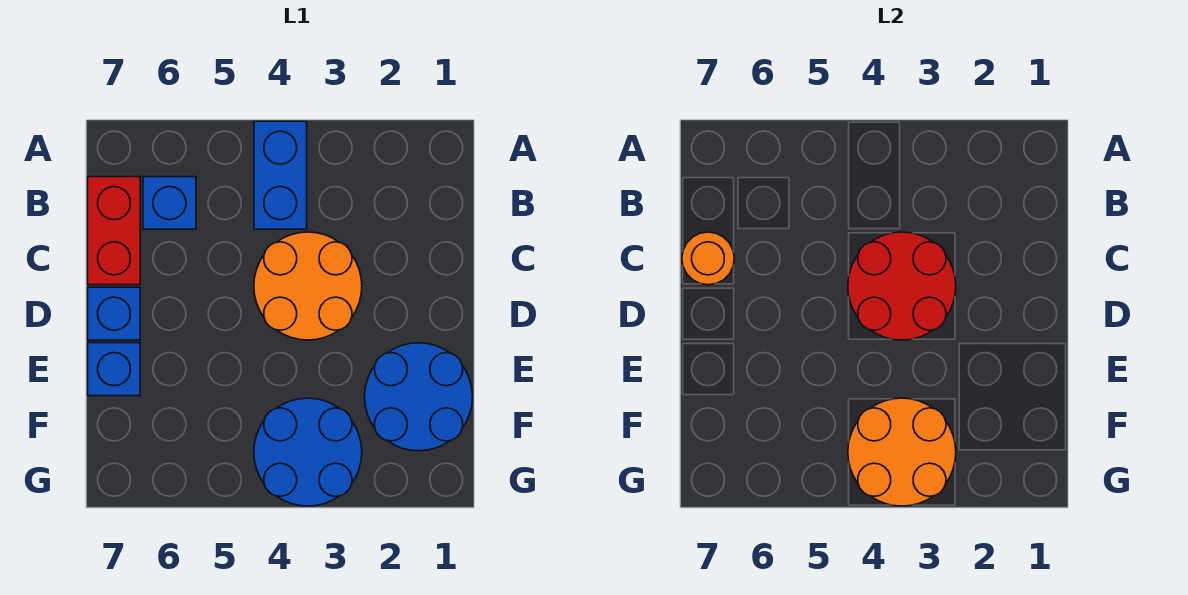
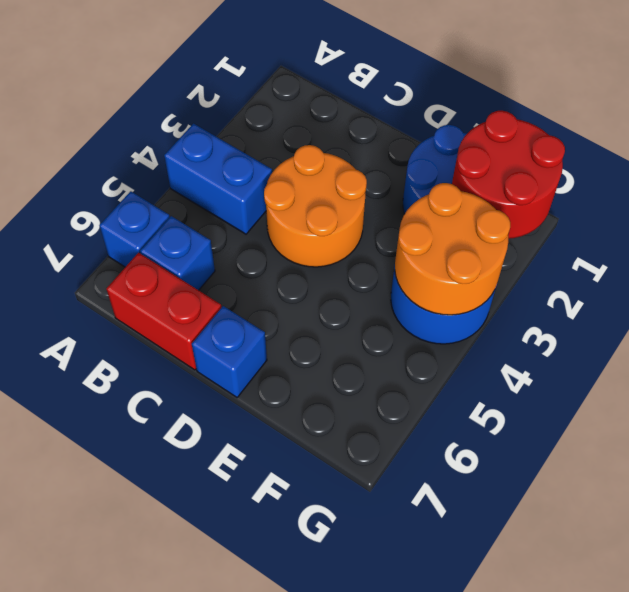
red 2x2 round brick [848,232,956,340] -> red 2x2 round brick moved to [452,111,565,239]
orange 1x1 round brick [682,232,734,285] -> none
blue 1x1 brick [88,343,140,396] -> blue 1x1 brick moved to [100,191,170,267]

